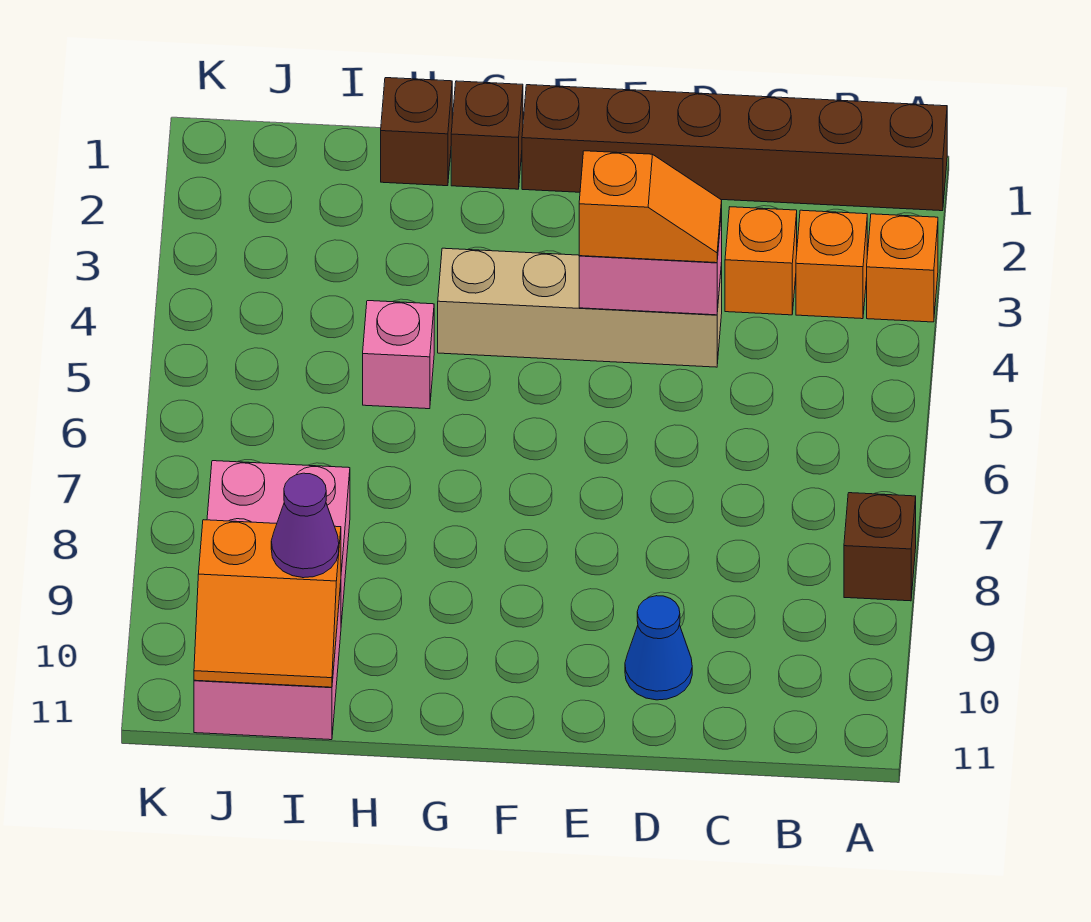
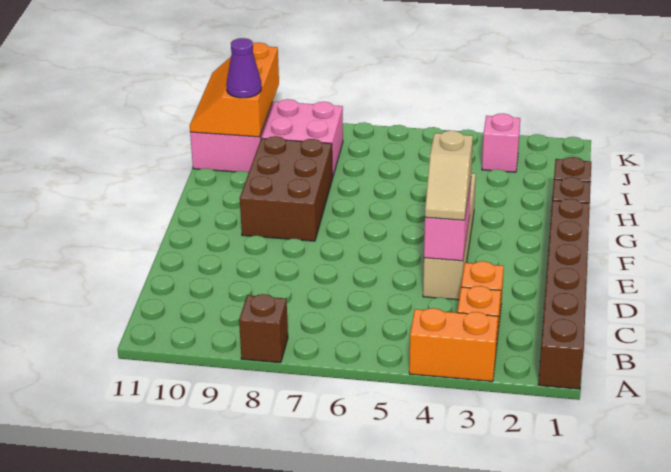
orange 1x1 brick [867,214,938,322] -> orange 1x2 brick [409,308,498,381]
orange 1x2 slope [579,151,722,263] -> tan 1x2 slope [425,131,473,220]
blue 1x1 cone [625,596,692,700] -> none
none -> brown 2x3 brick [240,136,332,241]
pink 1x1 brick [363,301,434,409] -> pink 1x1 brick moved to [482,114,520,172]
orange 2x2 slope [194,520,341,687] -> orange 2x3 slope [190,43,279,137]

